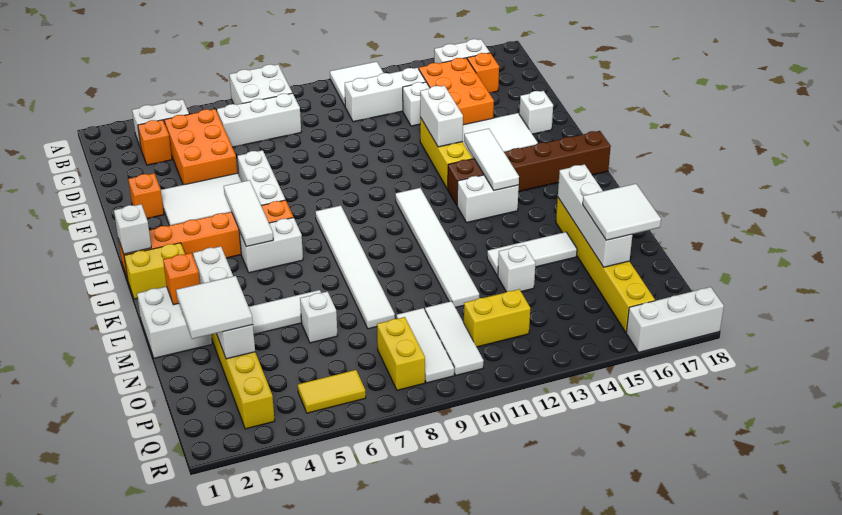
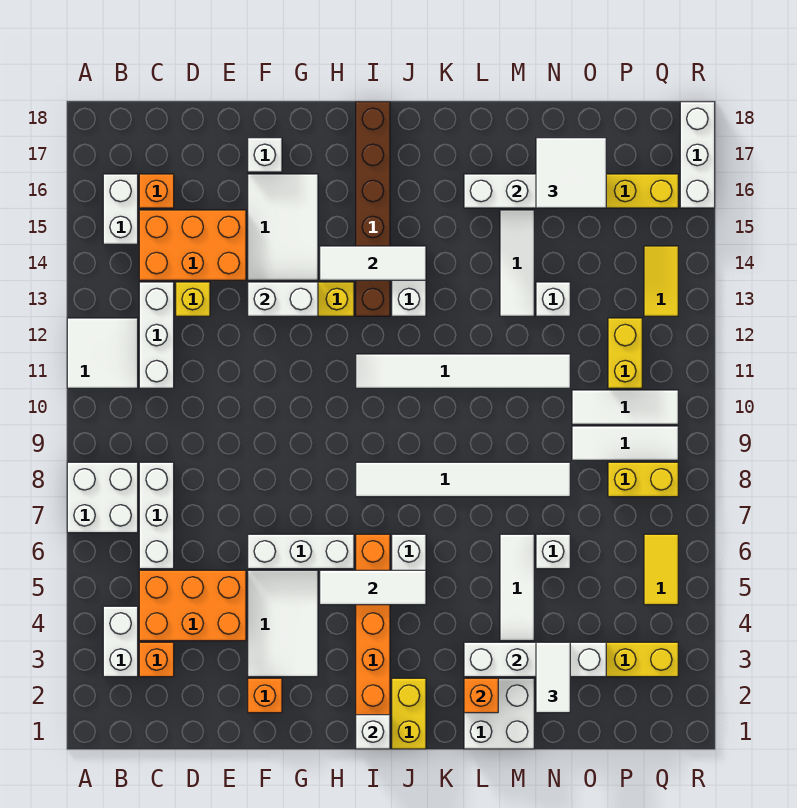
white 1x1 brick [403,82,430,126] -> yellow 1x1 brick [176,282,210,316]
white 2x2 tile [176,276,253,339] -> white 1x2 tile [536,642,570,713]
none -> yellow 1x2 tile [644,246,678,316]

